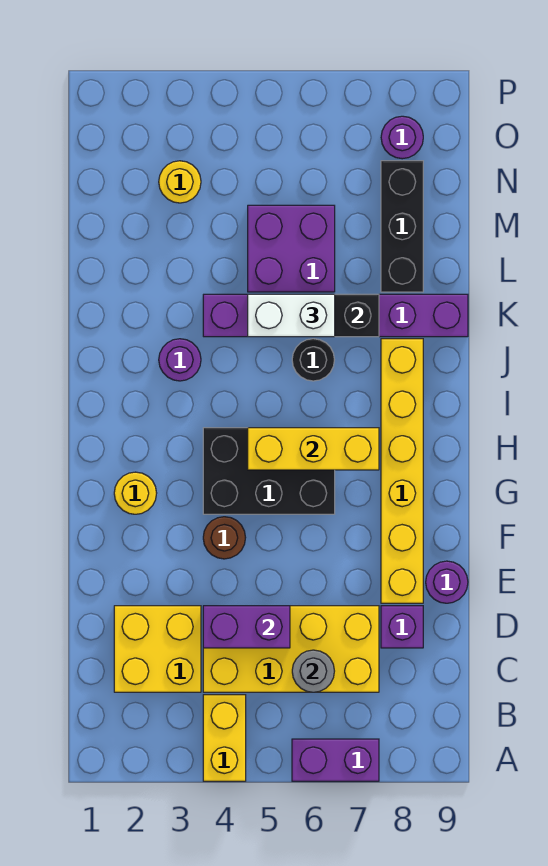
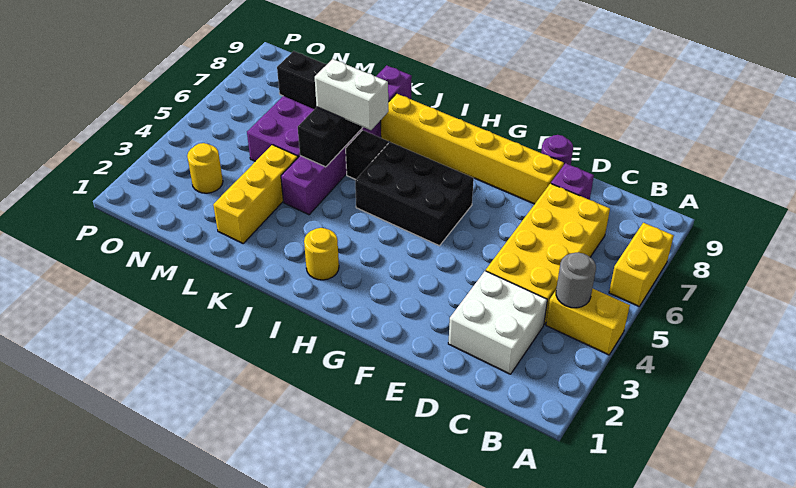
purple 1x2 brick [292,739,379,781] -> yellow 1x2 brick [609,223,674,306]
yellow 2x2 brick [114,606,201,692] -> white 2x2 brick [448,271,547,374]
grey 1x1 round brick [292,650,334,692] -> grey 1x1 round brick moved to [556,252,596,308]
purple 1x2 brick [203,606,290,648] -> none
brown 1x1 round brick [203,517,246,559] -> none
yellow 1x1 round brick [114,472,157,514] -> yellow 1x1 round brick moved to [304,228,339,280]
black 2x3 brick [203,428,335,514] -> black 2x3 brick turned to [355,142,474,246]
yellow 1x3 brick [248,428,379,470] -> yellow 1x3 brick moved to [213,145,298,243]
purple 1x1 round brick [159,339,201,381] -> none
black 1x1 round brick [292,339,334,381] -> black 1x1 brick [346,130,389,180]
white 1x2 brick [248,294,335,337] -> white 1x2 brick turned to [315,59,388,130]
purple 1x1 round brick [381,116,423,159] -> none

